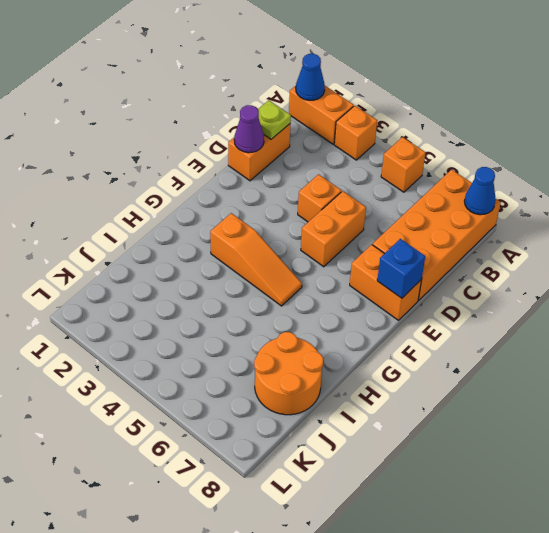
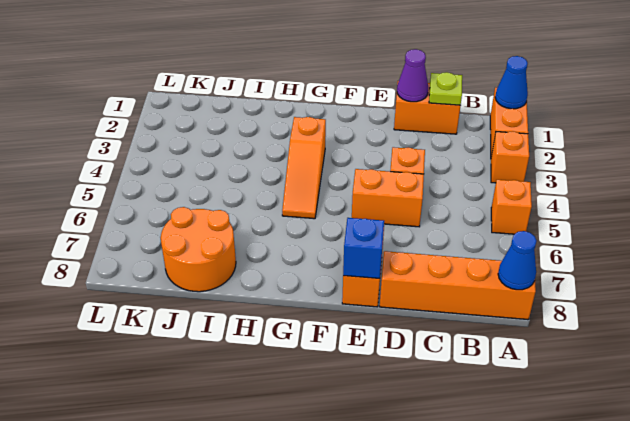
orange 2x4 brick [373,170,501,300] -> orange 1x4 brick [380,251,536,320]

